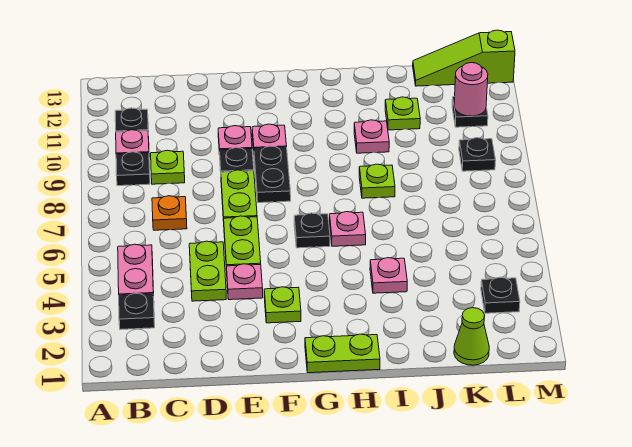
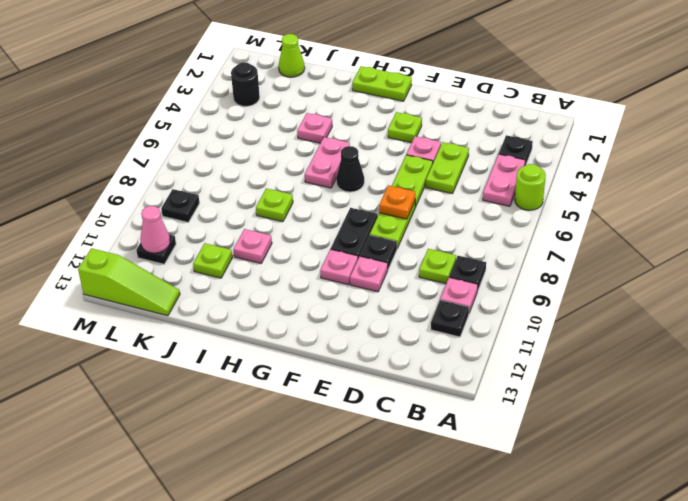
none -> lime 1x1 round brick [515,164,546,210]
orange 1x1 plate [152,196,187,230] -> orange 1x1 plate moved to [379,185,415,219]
black 1x1 plate [294,213,330,248] -> black 1x1 cone [336,146,364,192]
pink 1x1 plate [330,212,366,246] -> pink 1x2 plate [305,137,350,188]
black 1x1 plate [481,277,520,313] -> black 1x1 round brick [231,62,260,106]
pink 1x1 round brick [454,63,488,116] -> pink 1x1 cone [140,206,170,253]

